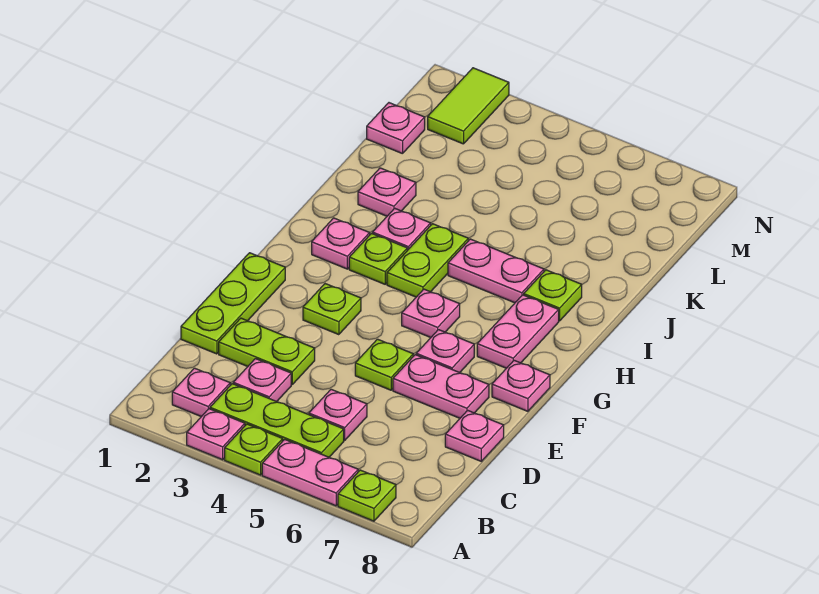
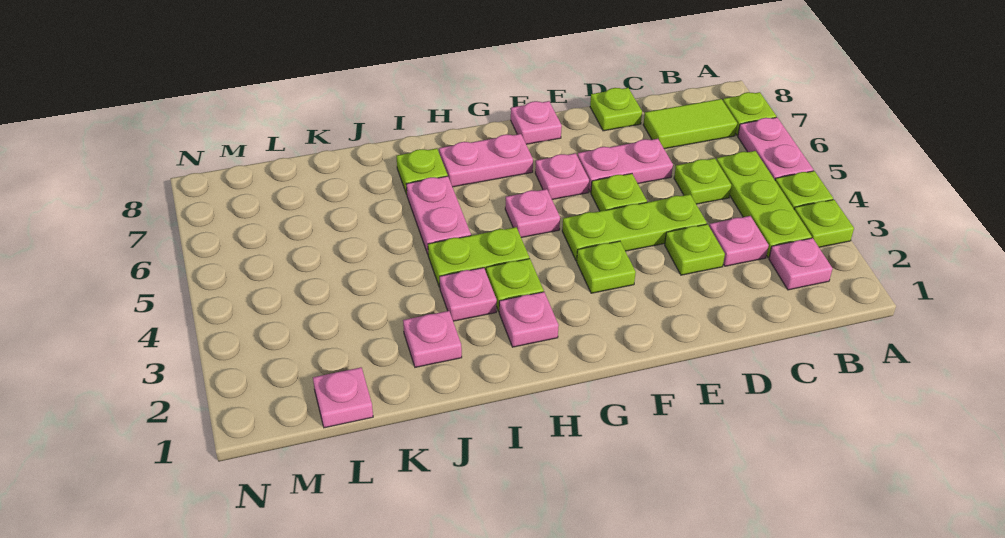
pink 1x1 plate [187,409,245,460] -> lime 1x1 plate [794,200,854,247]
pink 1x1 plate [309,389,367,440] -> lime 1x1 plate [674,158,731,204]
lime 1x3 plate [181,253,285,354] -> lime 1x3 plate moved to [562,194,707,261]
lime 1x2 plate [219,318,315,384] -> lime 1x1 plate [665,224,725,275]
pink 1x1 plate [445,410,504,461] -> lime 1x1 plate [590,88,642,131]
pink 1x2 plate [393,355,489,418] -> pink 1x2 plate turned to [578,139,673,192]
lime 1x2 tile [428,68,509,144] -> lime 1x2 tile moved to [643,99,737,149]

